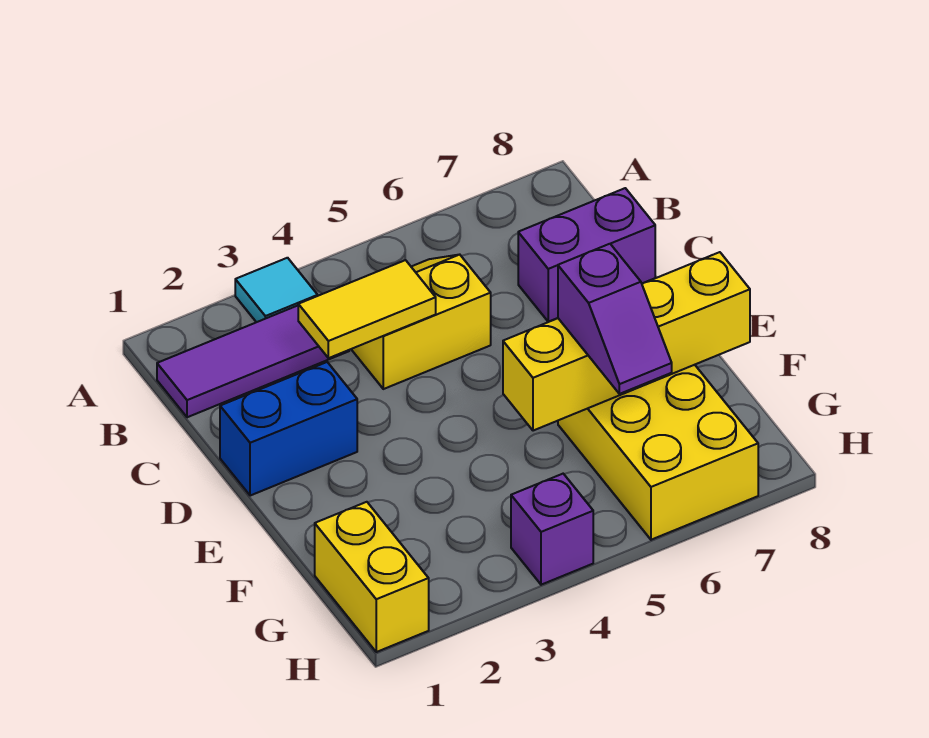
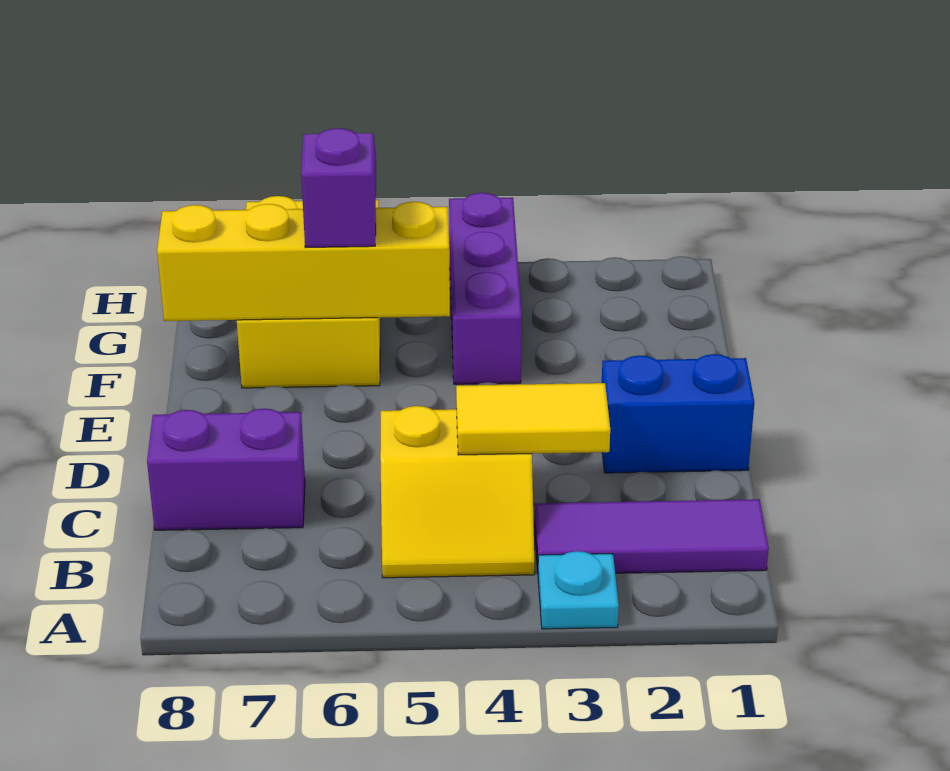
cyan 1x1 tile [235,258,318,322] -> cyan 1x1 plate [538,551,619,629]
yellow 1x2 brick [315,502,429,652] -> none
purple 1x1 brick [511,474,593,585] -> purple 1x3 brick [449,193,522,384]

